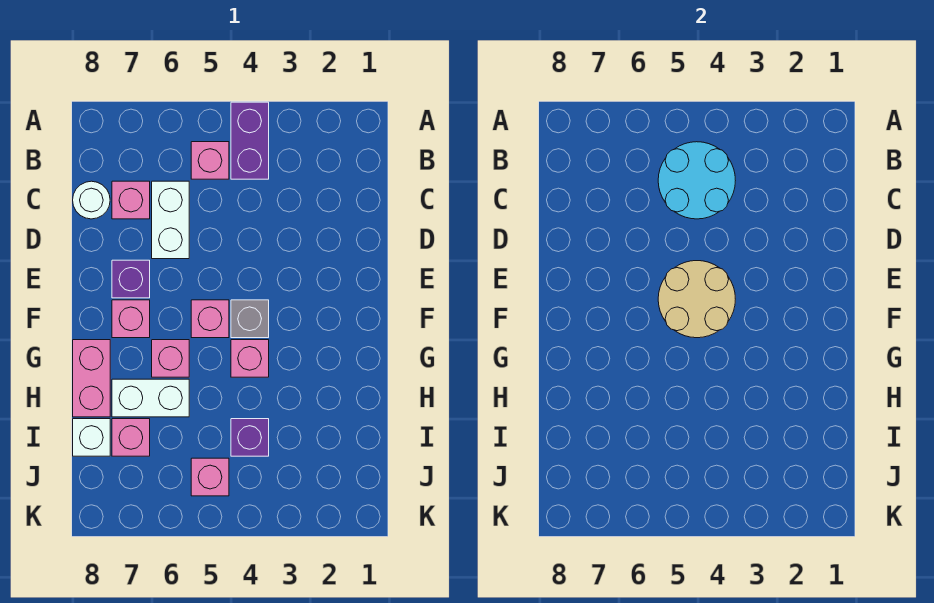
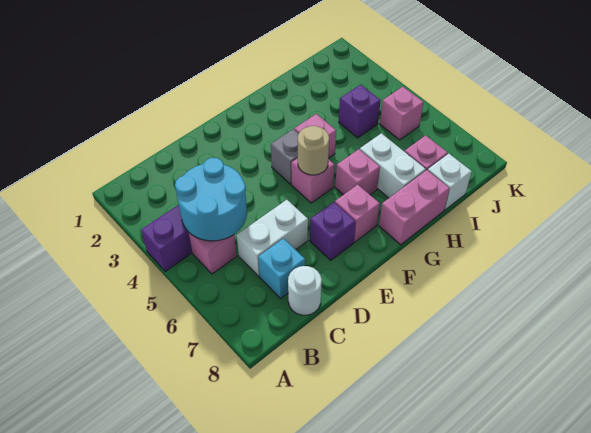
pink 1x1 brick [112,181,150,219] -> cyan 1x1 brick [258,238,305,298]
tan 2x2 round brick [658,261,735,338] -> tan 1x1 round brick [298,126,329,175]

